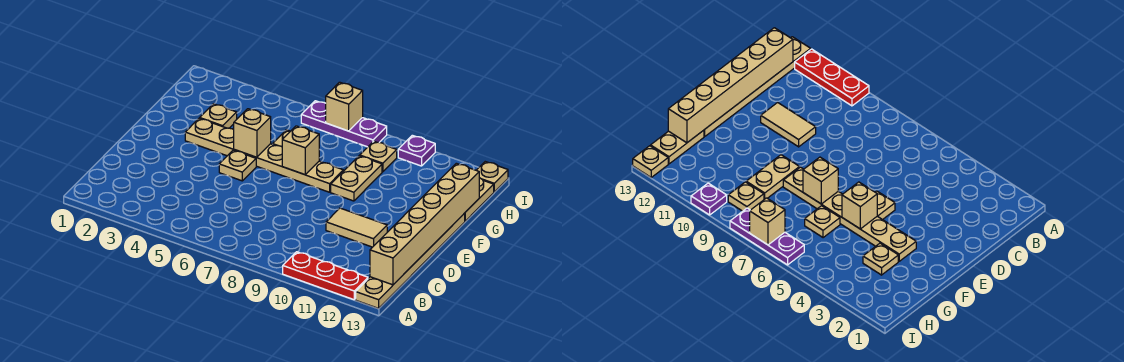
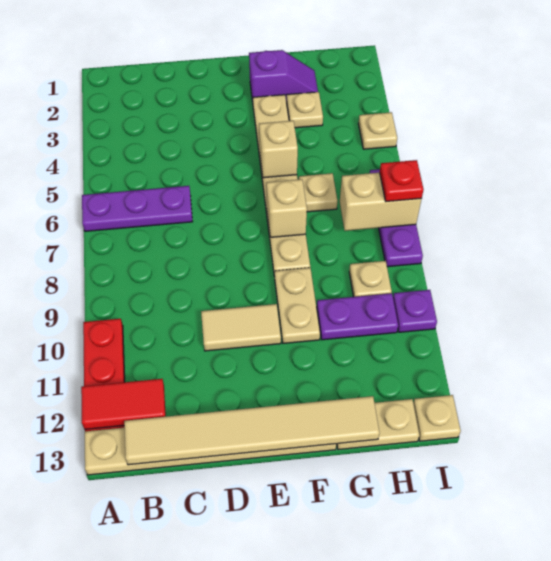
none -> purple 1x3 plate [82,186,193,231]
none -> red 1x2 tile [81,379,166,429]
tan 1x6 brick [370,163,479,285] -> tan 1x6 tile [124,396,380,465]
tan 1x2 tile [326,208,387,247] -> tan 1x2 tile turned to [201,304,281,351]
tan 1x1 plate [219,150,256,181] -> tan 1x1 plate moved to [358,112,397,149]
none -> purple 1x2 slope [249,50,318,102]
tan 1x2 plate [331,156,382,201] -> tan 1x2 plate turned to [275,268,320,343]
none -> purple 1x2 plate [317,293,398,340]
tan 1x1 brick [326,82,363,131] -> tan 1x2 brick [340,173,421,231]
none -> red 1x1 plate [380,160,424,202]

